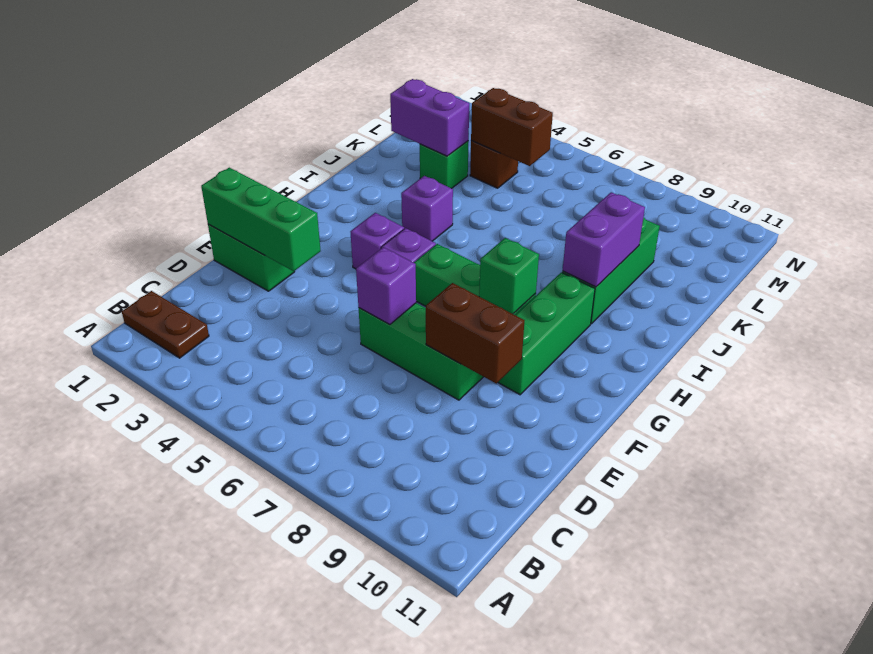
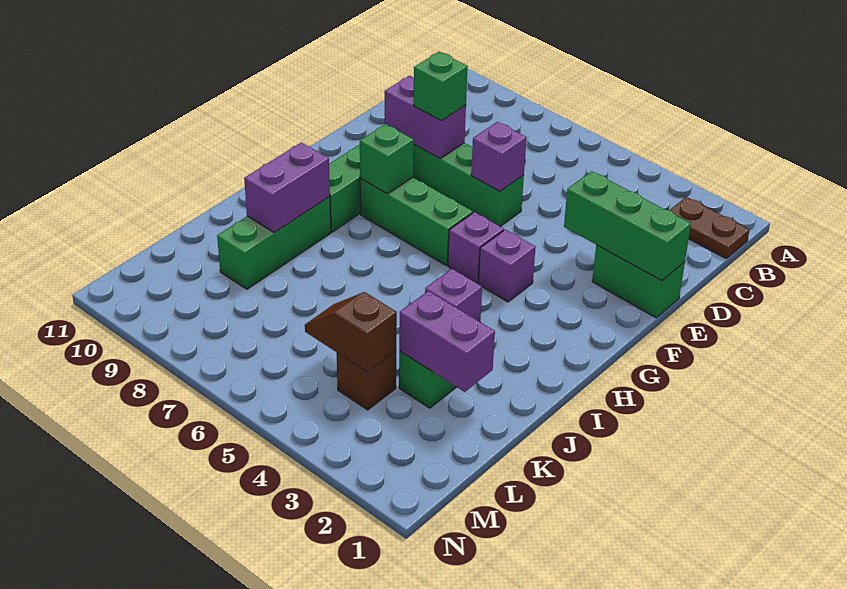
brown 1x2 brick [426,283,524,383] -> purple 1x2 brick [385,76,466,158]
none -> green 1x1 brick [413,52,468,121]
brown 1x2 brick [471,88,553,166] -> brown 1x2 slope [305,292,397,372]

